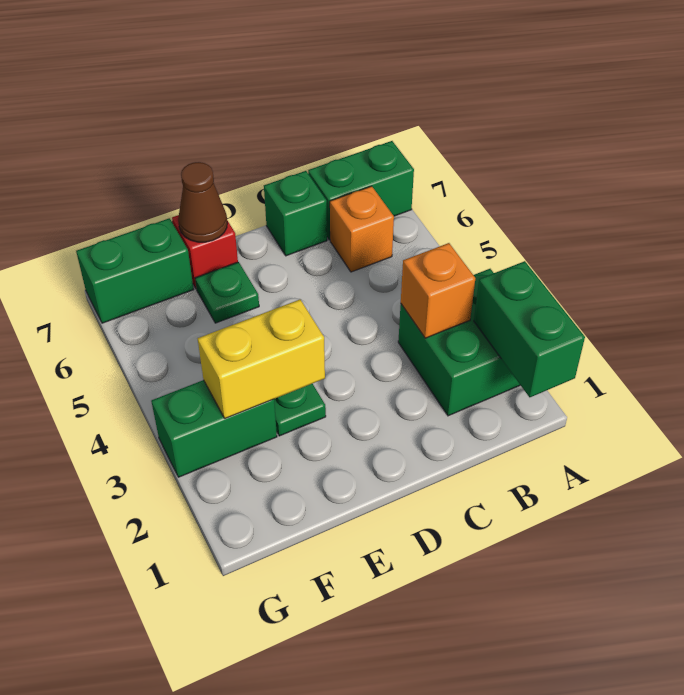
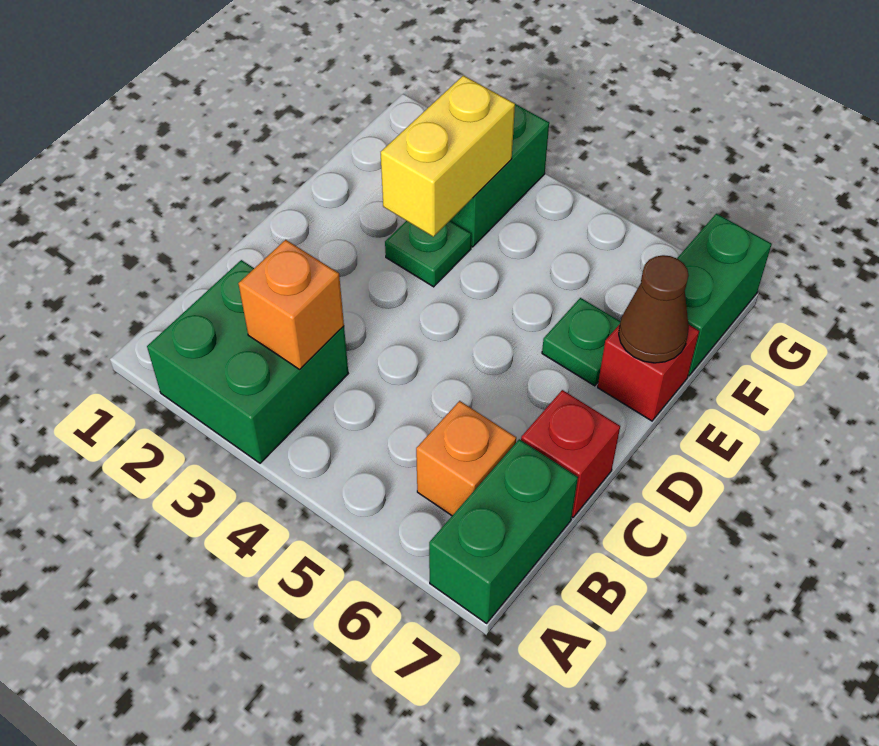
green 1x2 brick [474,261,585,397] -> none
green 1x1 brick [264,171,327,256] -> red 1x1 brick [521,390,620,518]

